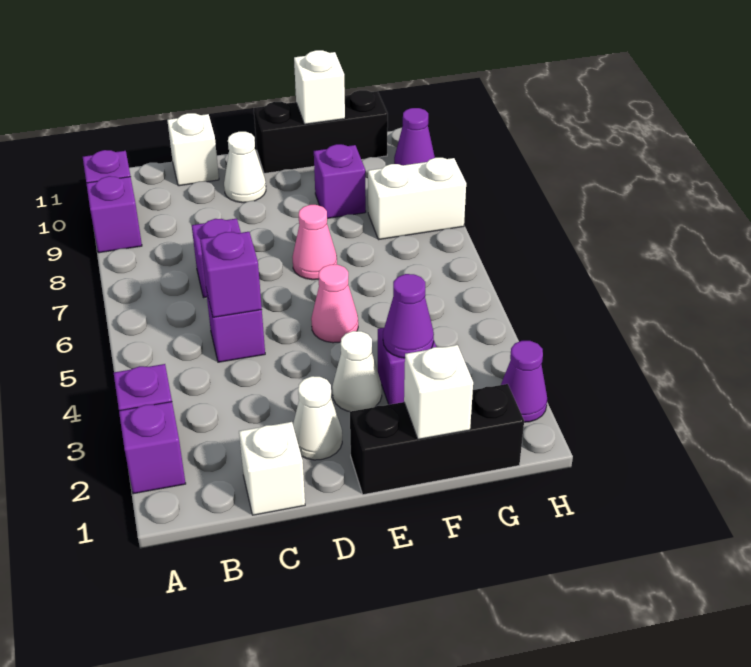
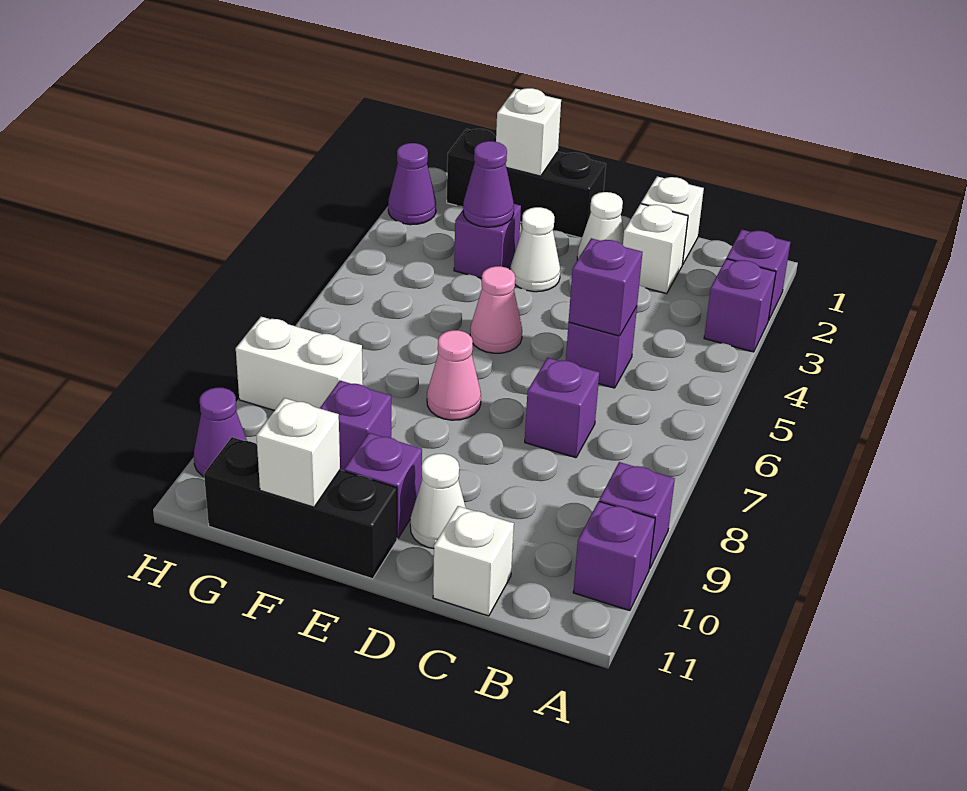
none -> white 1x1 brick [623,204,688,294]
none -> purple 1x1 brick [344,433,422,538]

